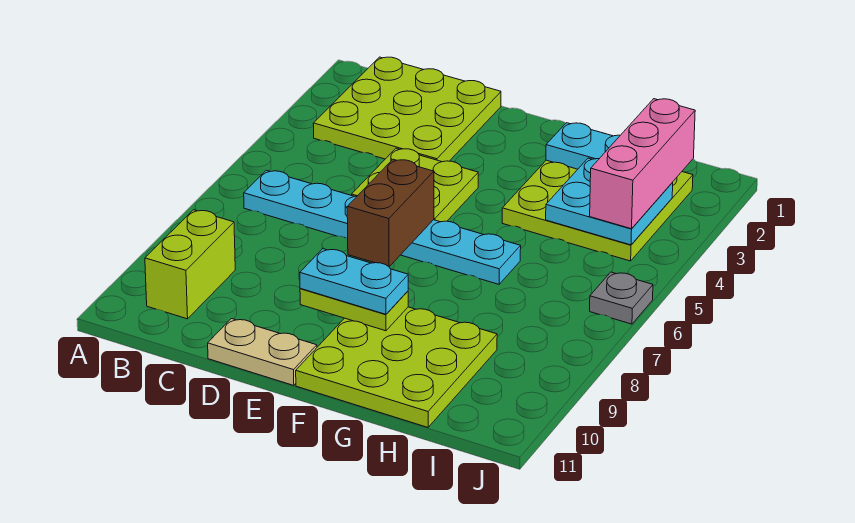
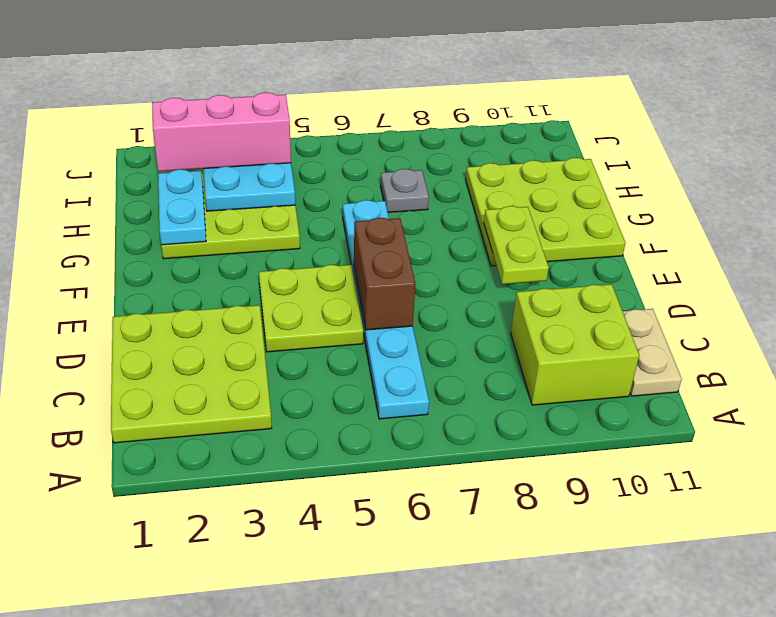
lime 1x2 brick [145,210,235,319] -> lime 2x2 brick [511,284,639,405]
tan 1x2 plate [208,319,317,385] -> tan 1x2 plate moved to [623,309,682,396]
brown 1x2 brick [347,159,434,267] -> brown 1x2 brick turned to [354,218,415,330]
cyan 1x2 plate [300,249,408,314] -> none
grey 1x1 plate [590,272,653,324] -> grey 1x1 plate moved to [381,169,429,212]

